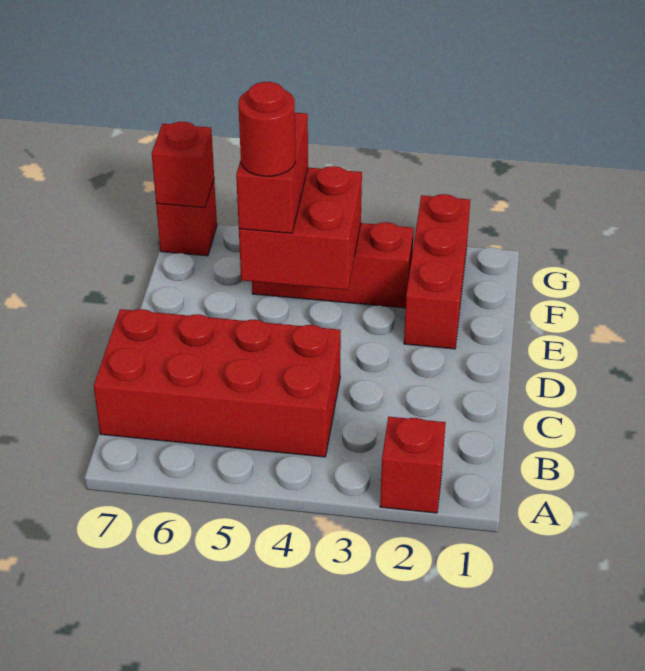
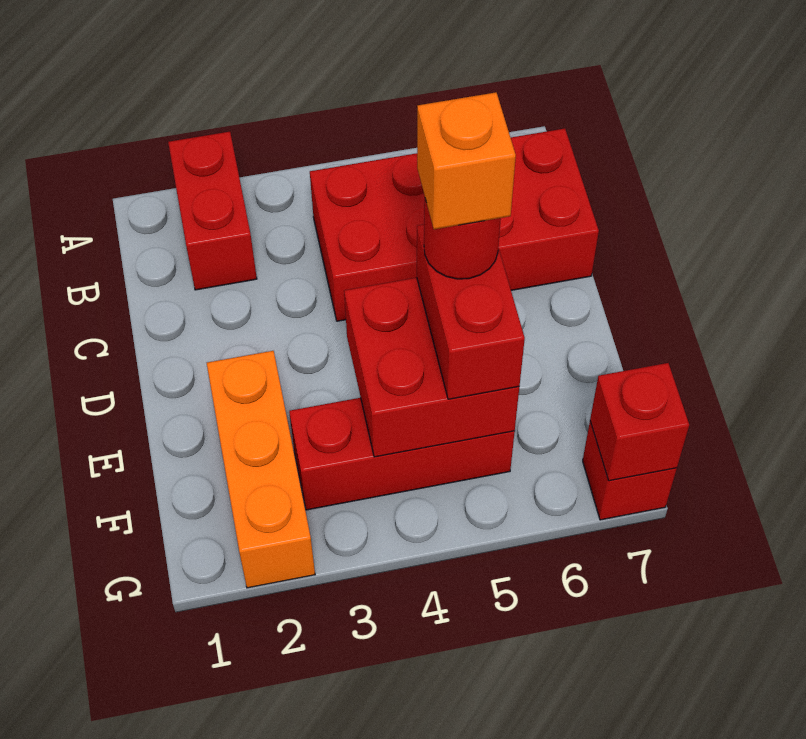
red 1x1 brick [380,417,446,513] -> red 1x2 brick [168,132,257,290]
red 1x3 brick [404,194,470,349] -> orange 1x3 brick [207,351,315,588]
none -> orange 1x1 brick [417,92,516,229]

